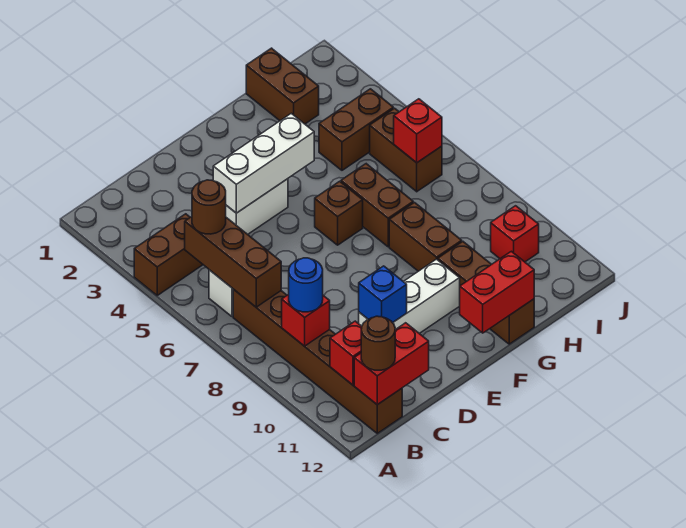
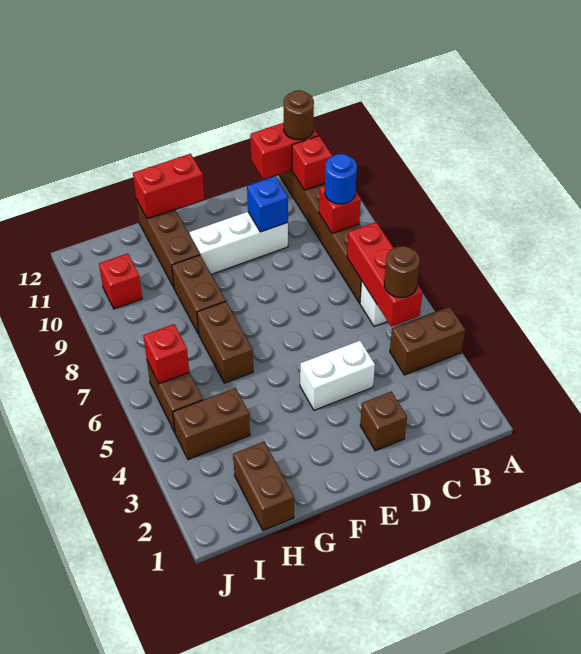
brown 1x3 brick [185,217,281,307] -> red 1x3 brick [347,222,423,327]
white 1x3 brick [213,113,314,213] -> none
brown 1x1 brick [315,181,363,245] -> brown 1x1 brick moved to [360,391,407,451]

